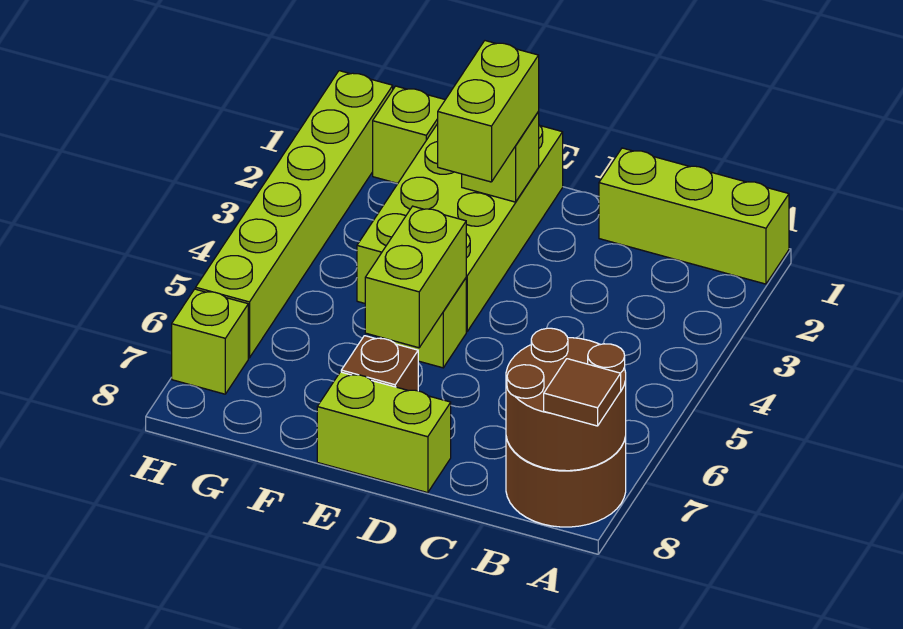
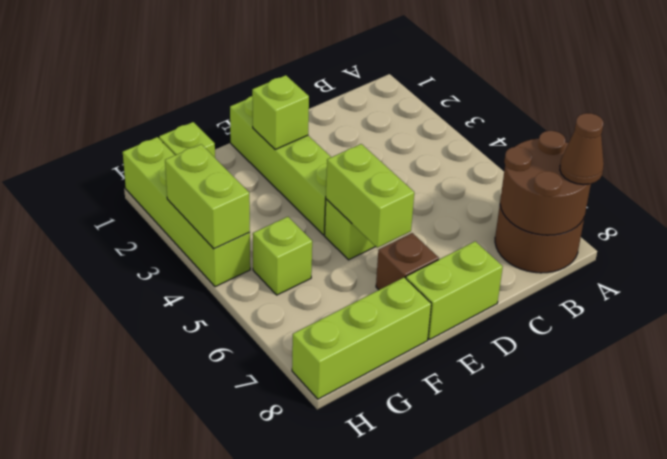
lime 1x3 brick [599,148,789,284] -> lime 1x3 brick moved to [292,277,431,399]
brown 1x1 tile [544,359,621,426] -> brown 1x1 cone [560,113,604,185]
lime 2x4 brick [357,124,563,331] -> lime 1x4 brick [230,96,331,235]
lime 1x2 brick [438,41,539,182] -> lime 1x2 brick moved to [165,144,250,249]
lime 1x6 brick [196,71,393,358] -> lime 1x4 brick [123,137,250,287]
lime 1x1 brick [172,289,248,394] -> lime 1x1 brick moved to [253,217,312,295]

